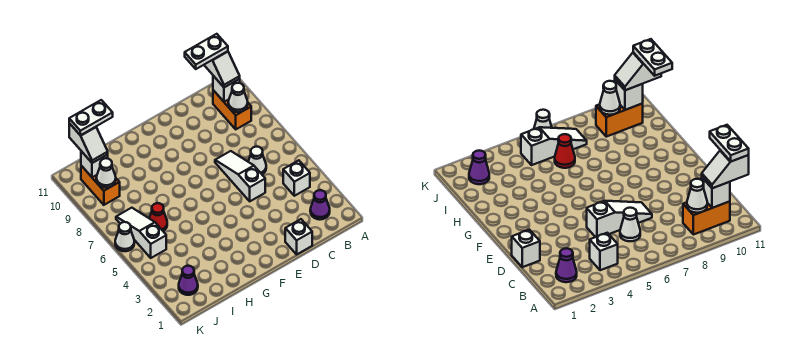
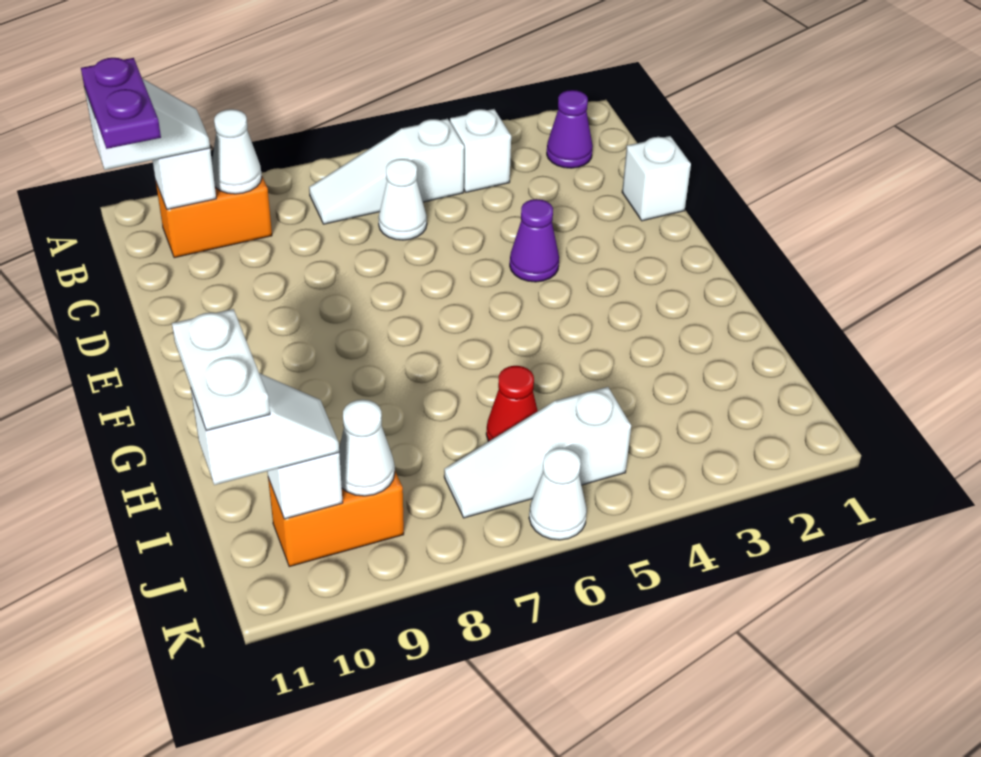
white 1x2 plate [185,34,228,69] -> purple 1x2 plate [81,58,161,149]
white 1x3 slope [215,151,265,201] -> white 1x3 slope moved to [309,119,464,224]
purple 1x1 cone [179,266,198,295] -> purple 1x1 cone moved to [510,199,559,282]

